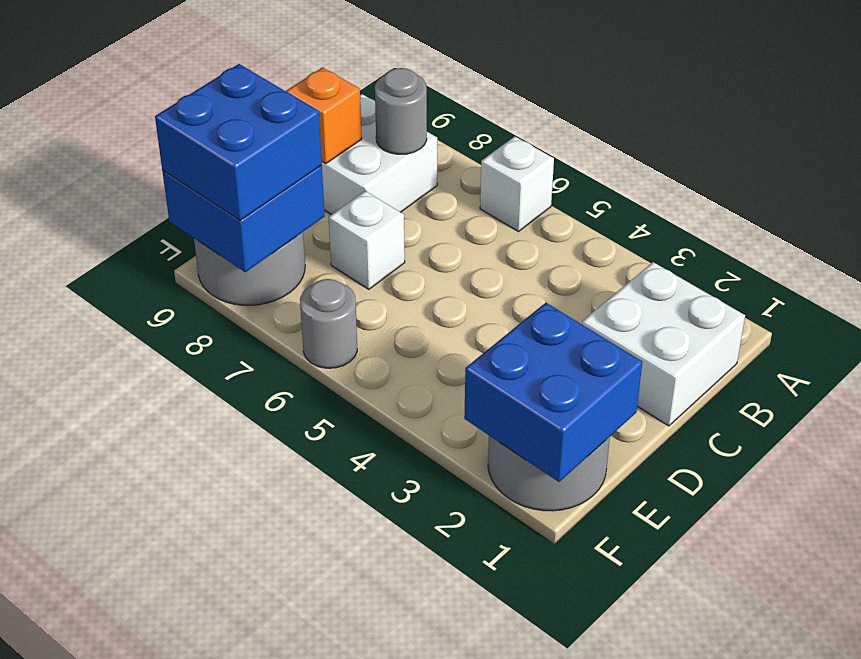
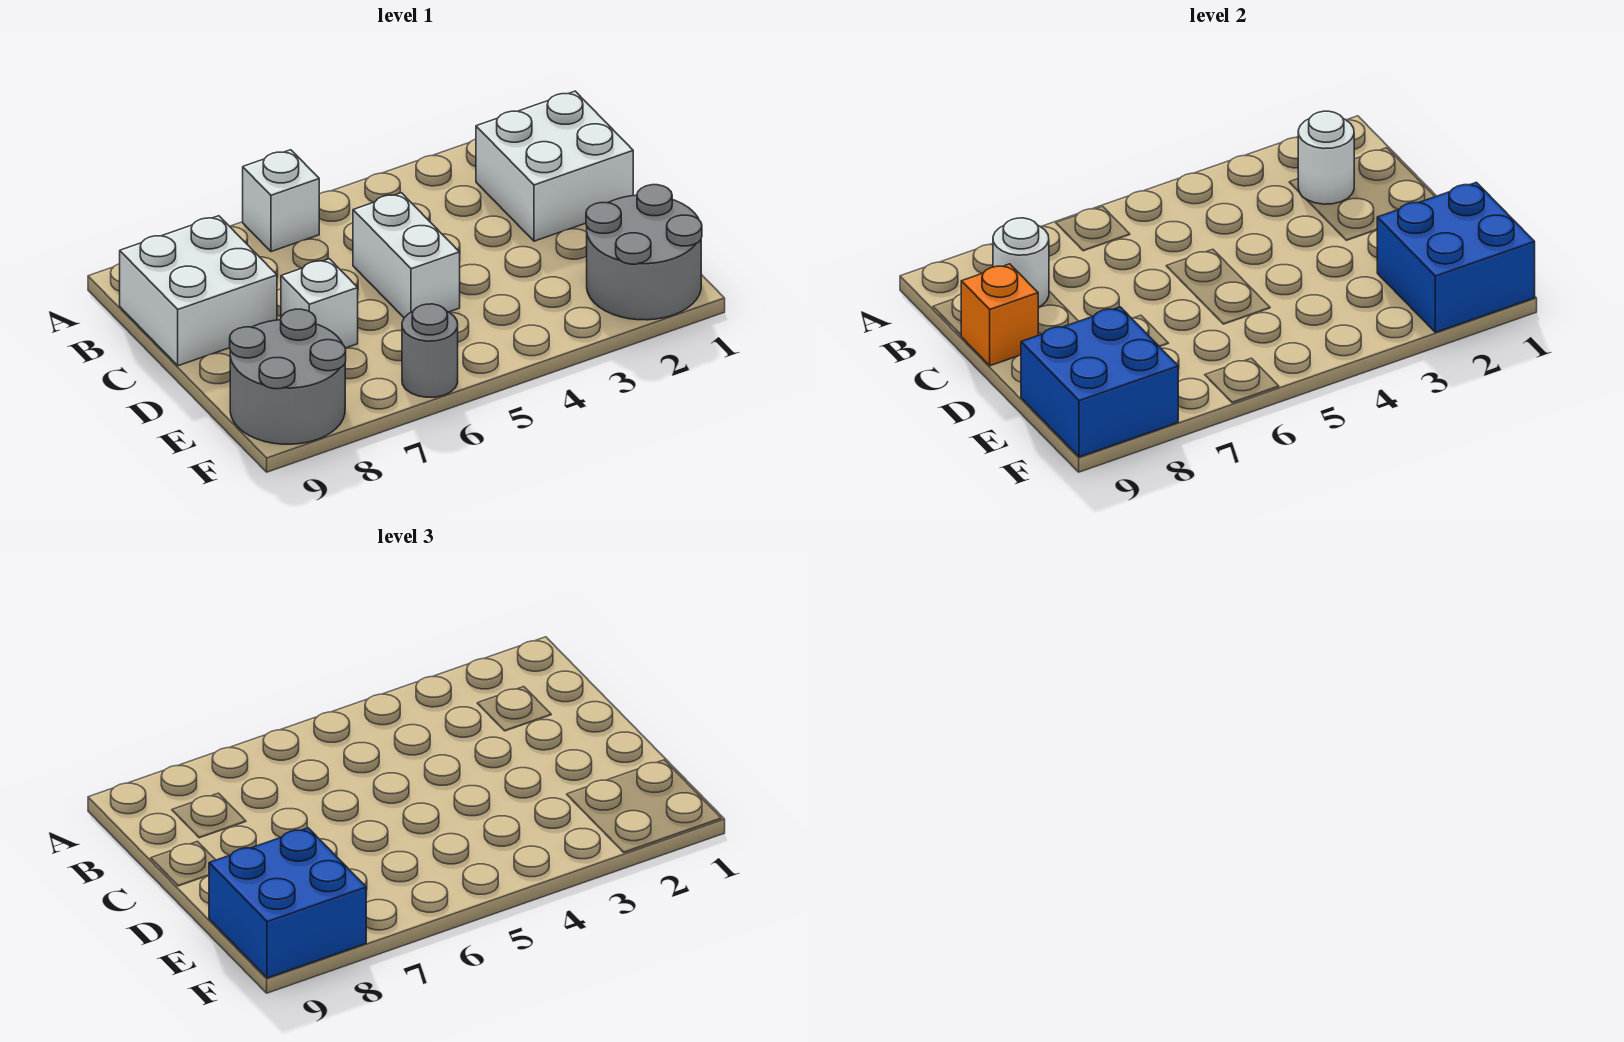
none -> white 1x1 round brick [1298,111,1354,204]
grey 1x1 round brick [375,68,427,154] -> white 1x1 round brick [993,218,1049,307]
none -> white 1x2 brick [353,193,460,318]

